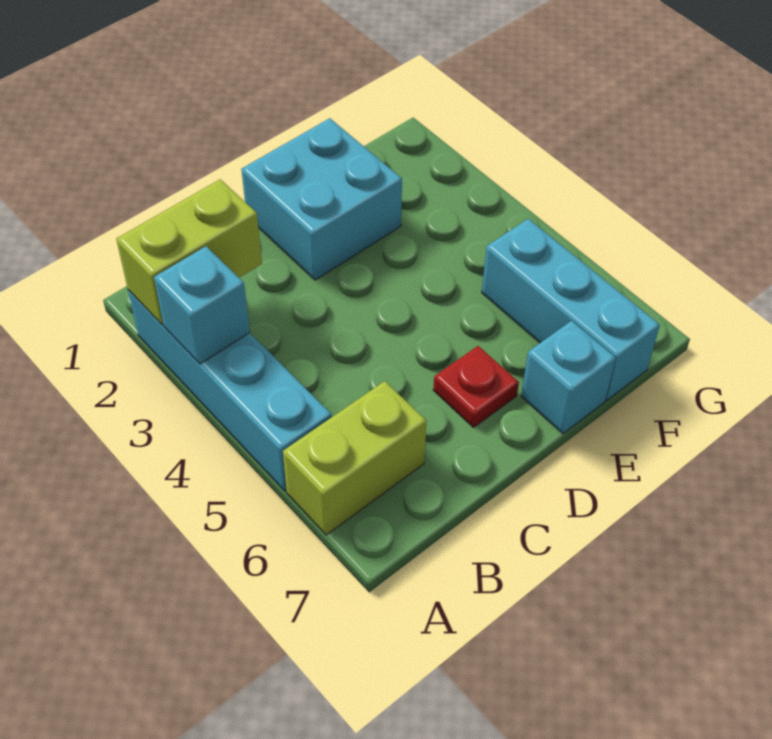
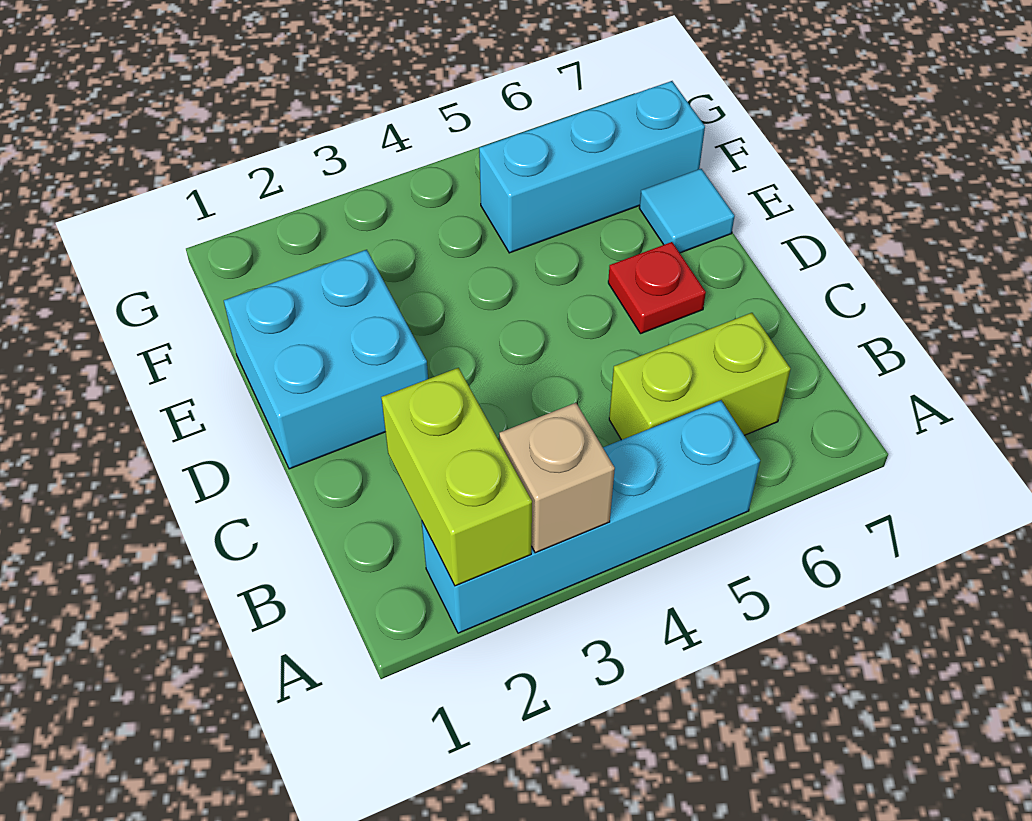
cyan 1x1 brick [154,246,250,364] -> tan 1x1 brick [499,403,615,553]
lime 1x2 brick [283,381,426,535] -> lime 1x2 brick turned to [609,313,790,440]
cyan 1x1 brick [521,321,616,434] -> cyan 1x1 tile [639,169,735,253]

